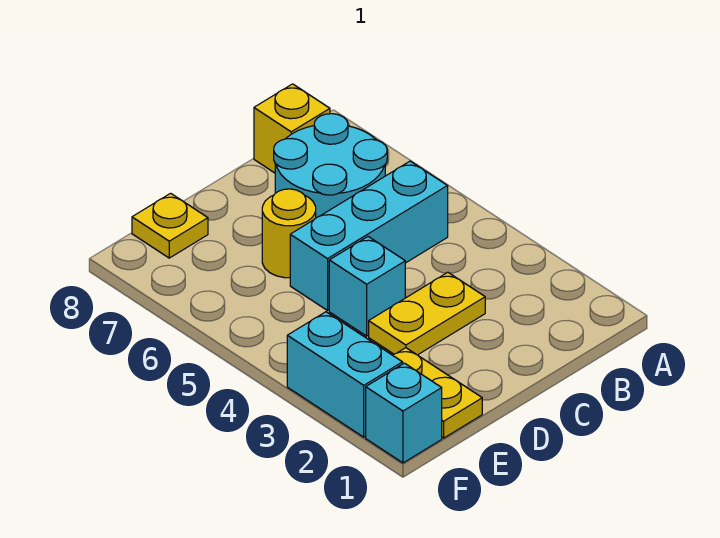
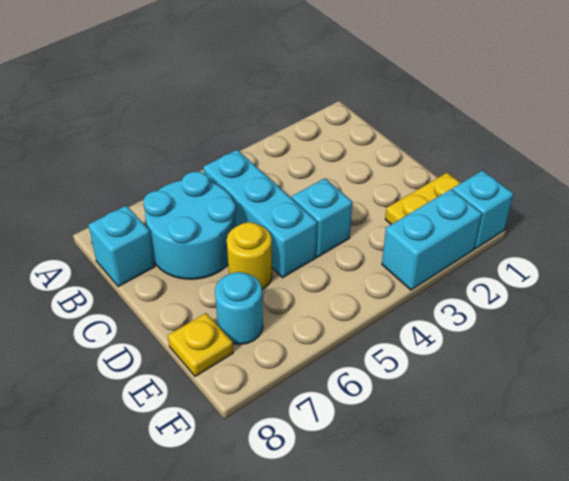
yellow 1x1 brick [254,84,330,173] -> cyan 1x1 brick [88,206,155,287]
yellow 1x2 plate [369,272,485,355] -> none
none -> cyan 1x1 round brick [215,272,263,344]

